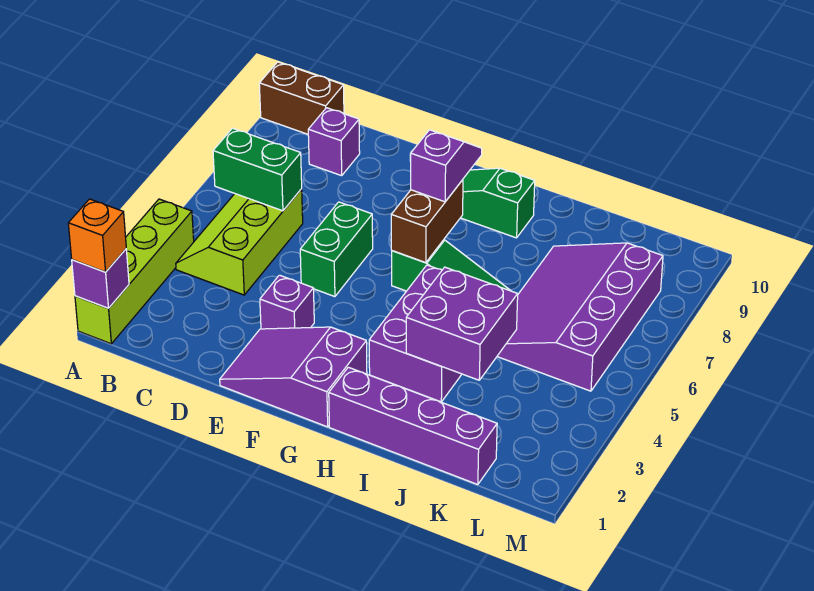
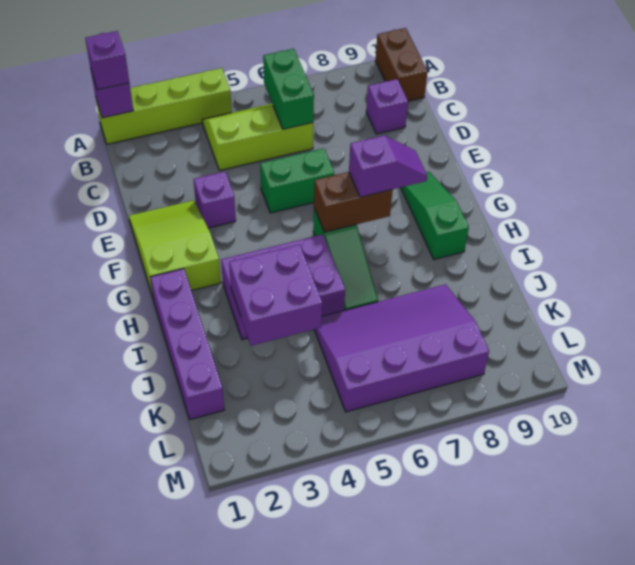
orange 1x1 brick [68,199,126,272] -> purple 1x1 brick [85,31,129,90]
purple 2x3 slope [220,327,367,427] -> lime 2x3 slope [129,200,221,300]

